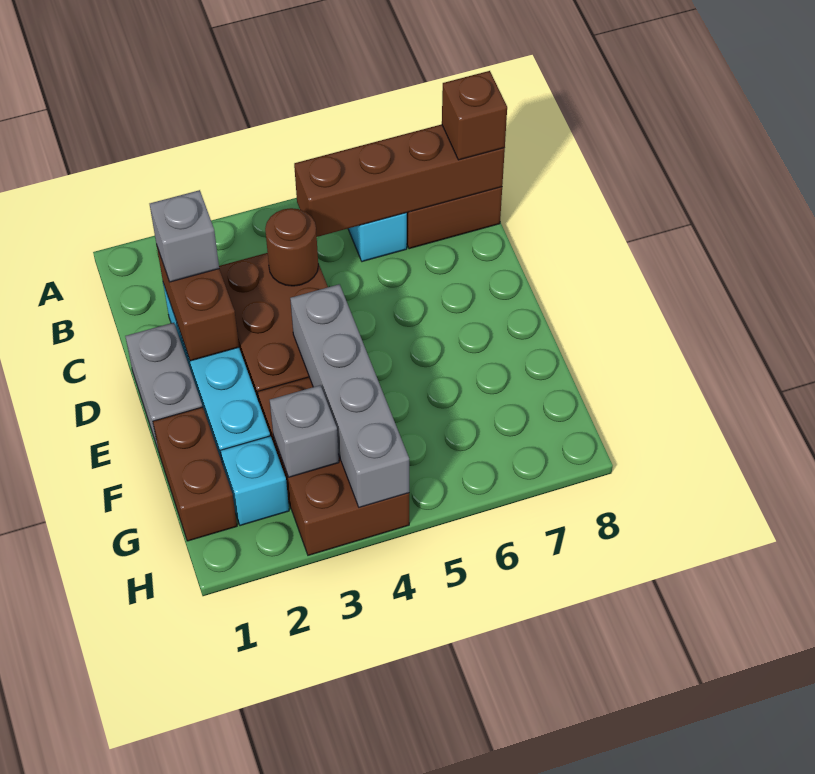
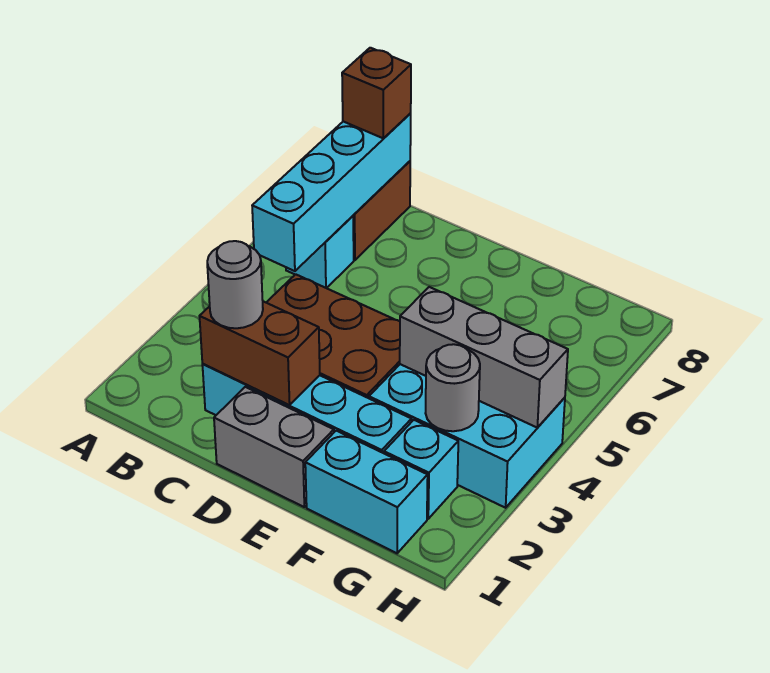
brown 1x4 brick [294,124,505,237] -> cyan 1x4 brick [252,114,411,271]
grey 1x1 brick [150,190,219,282] -> grey 1x1 round brick [207,241,263,328]
brown 1x1 round brick [265,208,318,286] -> none
grey 1x4 brick [290,284,409,508] -> grey 1x3 brick [400,287,568,427]
brown 1x2 brick [153,407,237,541] -> cyan 1x2 brick [305,431,428,553]
brown 2x3 brick [258,377,409,555] -> cyan 2x3 brick [369,364,565,508]
grey 1x1 brick [270,385,339,477] -> grey 1x1 round brick [426,344,480,431]

